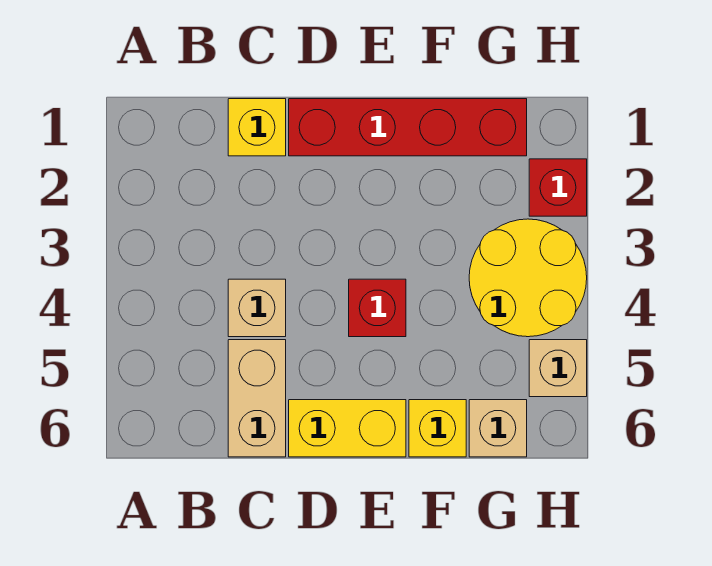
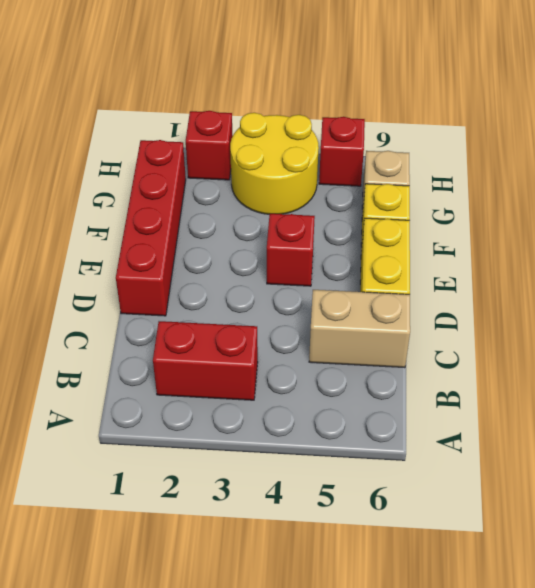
none -> red 1x2 brick [153,321,258,400]
yellow 1x1 brick [228,99,286,156] -> none
tan 1x1 brick [228,279,286,337] -> none
tan 1x1 brick [529,340,587,397] -> red 1x1 brick [319,117,365,186]

